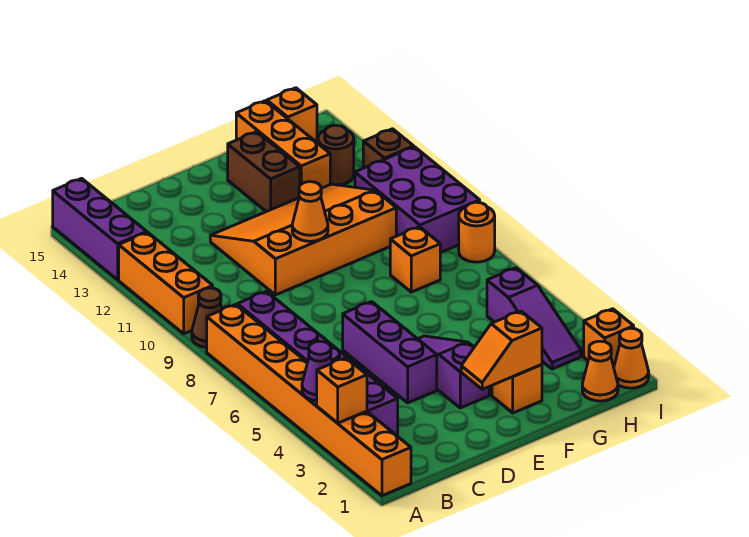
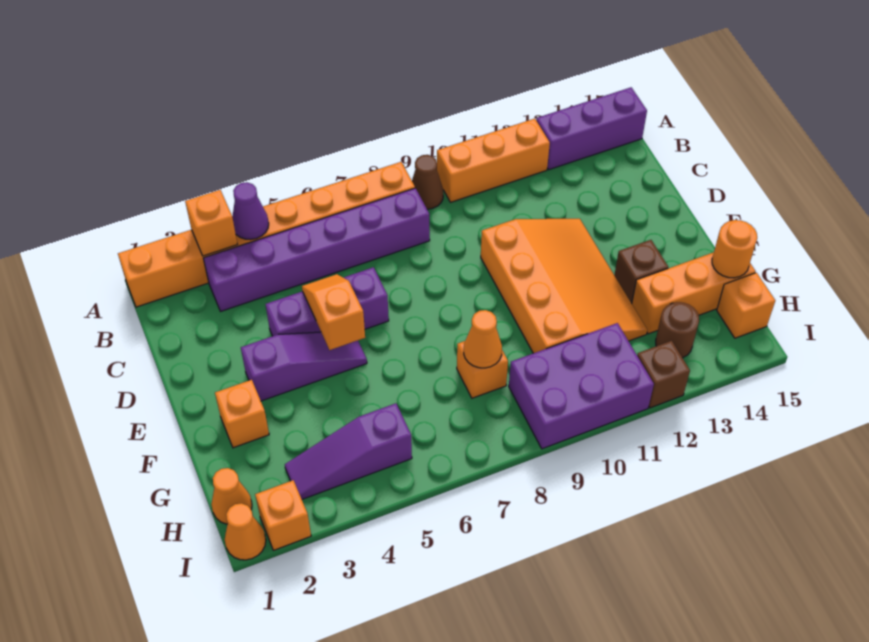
orange 1x2 slope [461,311,542,389] -> orange 1x2 slope moved to [302,274,365,350]
orange 1x1 cone [292,182,328,241] -> orange 1x1 cone moved to [464,310,502,368]
brown 1x2 brick [228,132,300,212] -> brown 1x1 brick [614,240,668,303]
orange 1x1 round brick [459,202,495,262] -> orange 1x1 round brick moved to [712,220,757,278]

